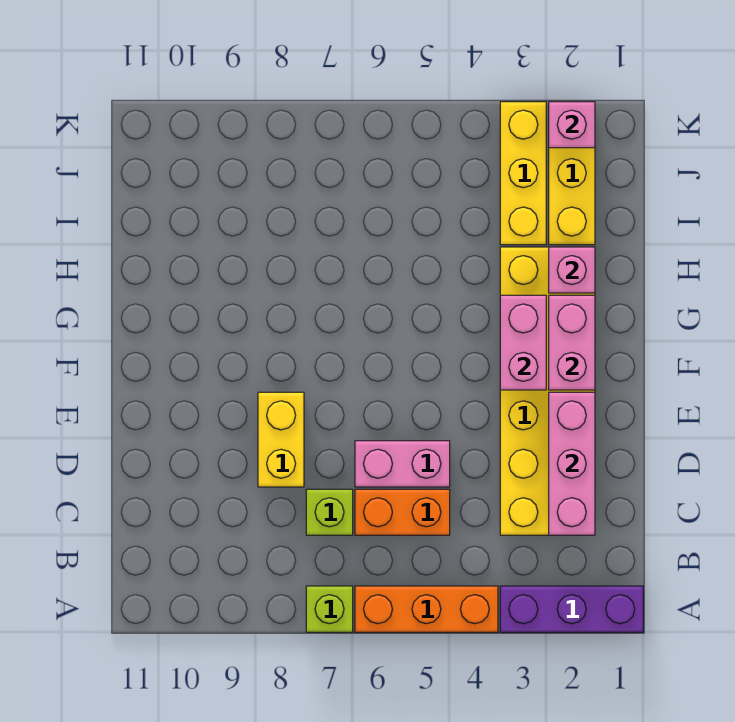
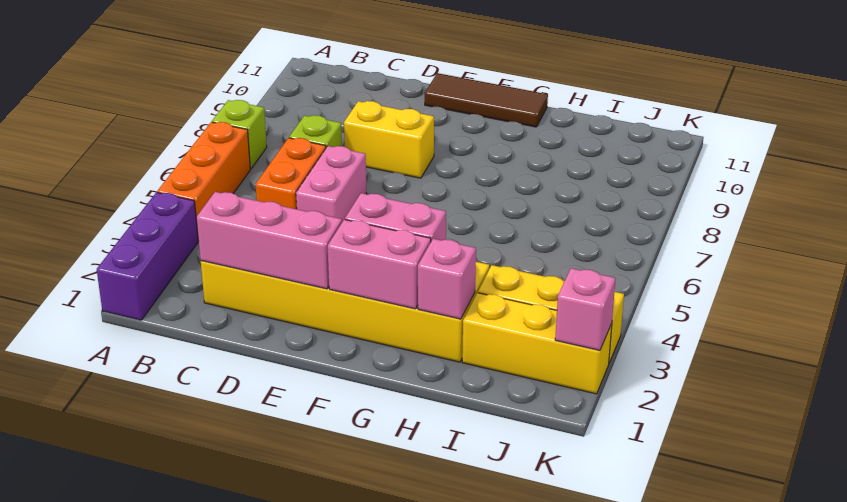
none -> brown 1x3 tile [425,73,548,127]

